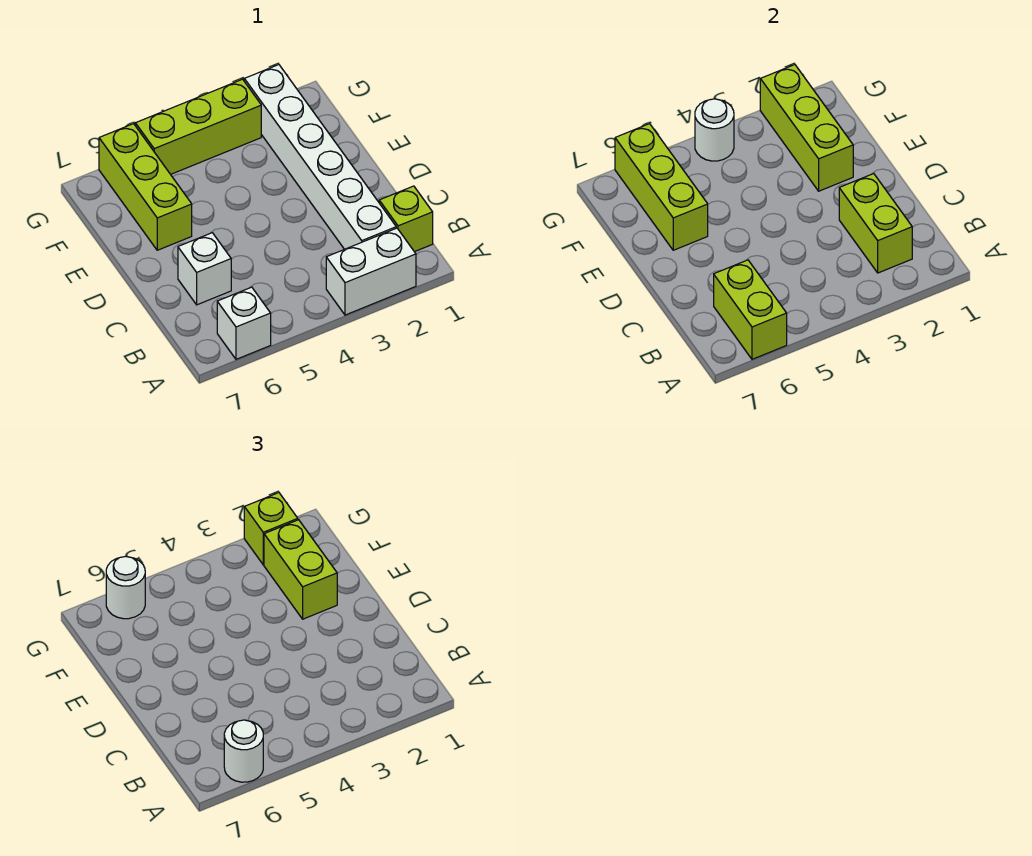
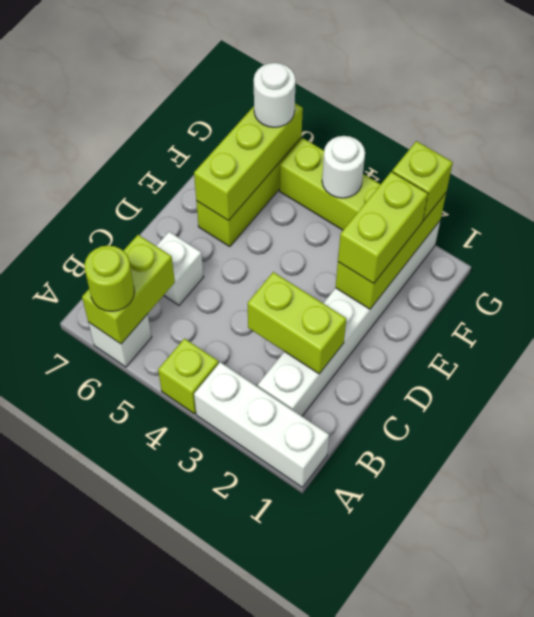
white 1x2 brick [326,228,416,315] -> white 1x3 brick [194,362,329,487]
white 1x1 round brick [224,720,263,782] -> lime 1x1 round brick [84,246,134,311]
lime 1x1 brick [379,186,433,252] -> lime 1x1 brick moved to [158,339,219,414]
lime 1x2 brick [839,174,912,273] -> lime 1x2 brick turned to [247,272,346,374]

